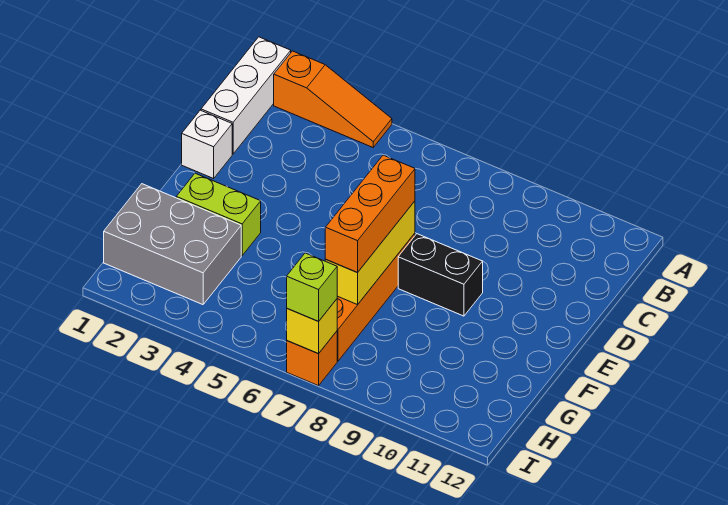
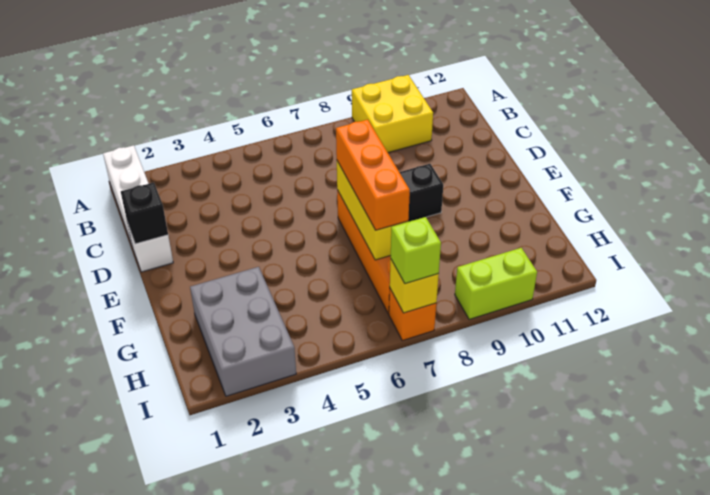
orange 1x3 slope [274,51,392,147] -> none
none -> yellow 2x2 brick [352,75,433,152]
none -> black 1x1 brick [121,183,168,244]
lime 1x2 brick [176,173,261,256] -> lime 1x2 brick moved to [455,248,537,319]
grey 2x3 brick [104,184,241,305] -> grey 2x3 brick turned to [190,267,296,396]

